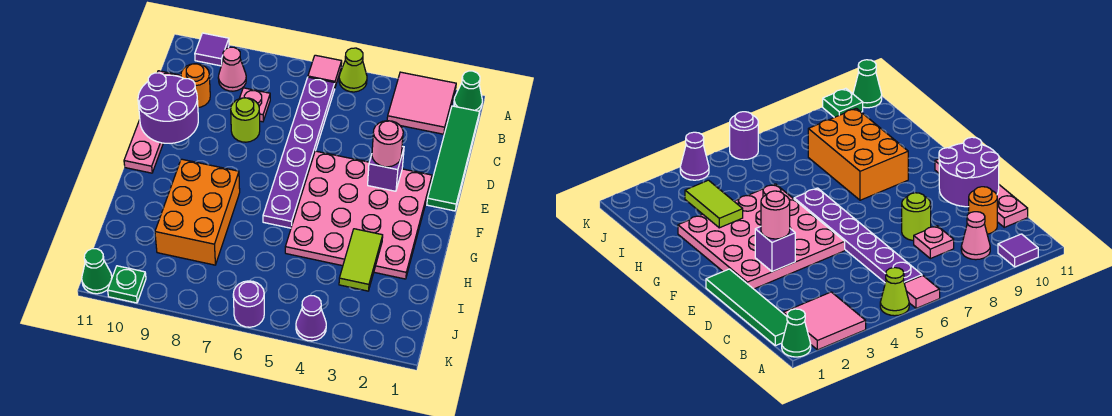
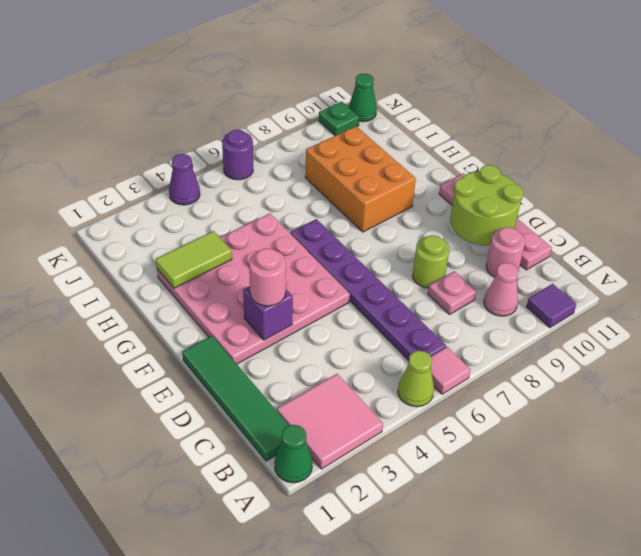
orange 1x1 round brick [181,64,210,108] -> pink 1x1 round brick [486,227,525,277]
purple 2x2 round brick [138,73,198,143] -> lime 2x2 round brick [450,165,523,245]
lime 1x2 tile [339,229,383,291] -> lime 1x2 tile turned to [156,231,232,288]

